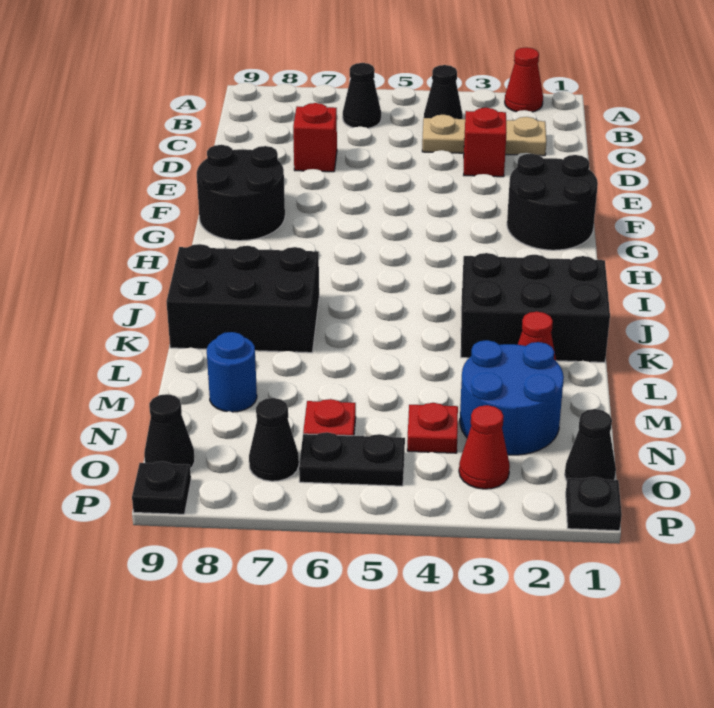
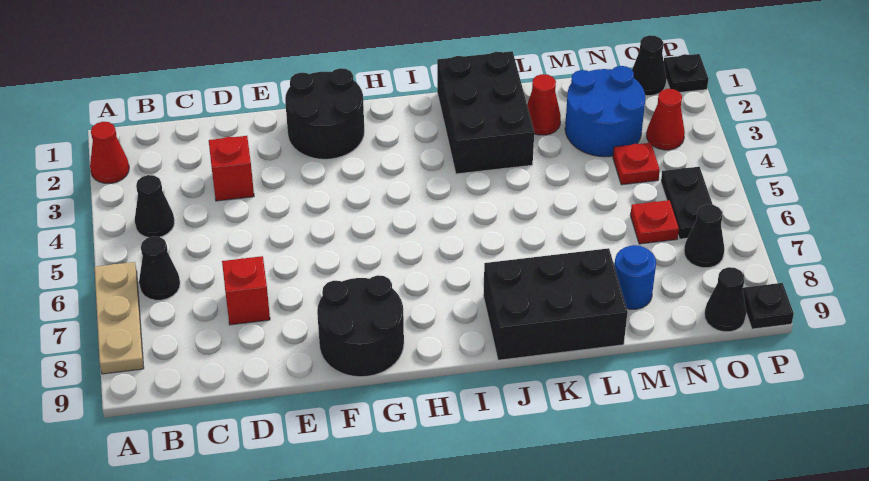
tan 1x3 plate [422,115,546,156] -> tan 1x3 plate moved to [95,262,144,374]
black 2x3 brick [166,244,319,353] -> black 2x3 brick turned to [483,248,628,360]

